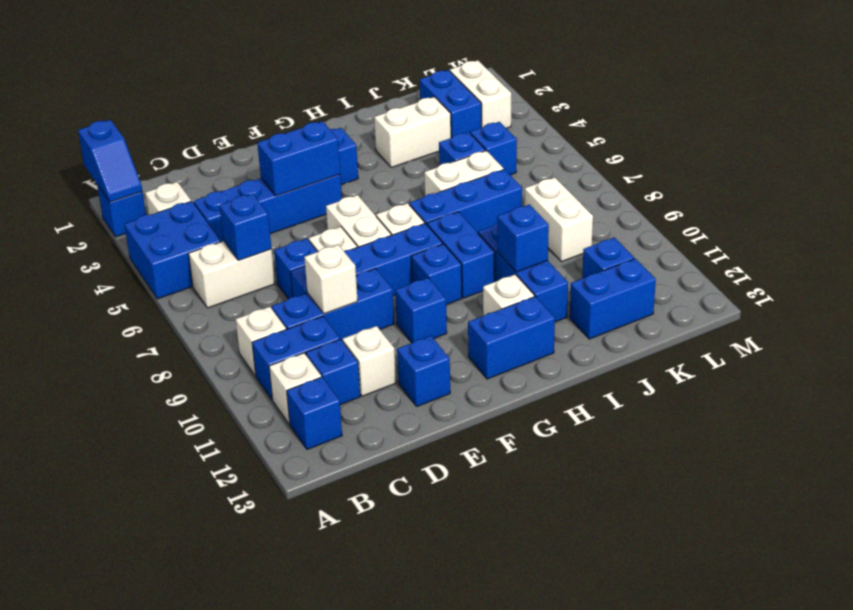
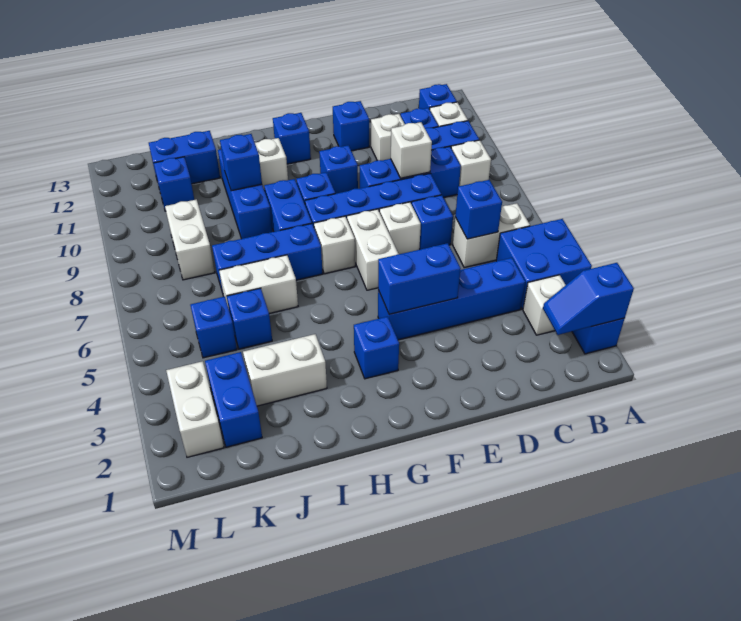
blue 1x2 slope [78,120,143,202] -> blue 1x2 slope turned to [543,263,634,335]
blue 1x2 brick [468,296,555,379] -> blue 1x1 brick [273,113,311,164]

